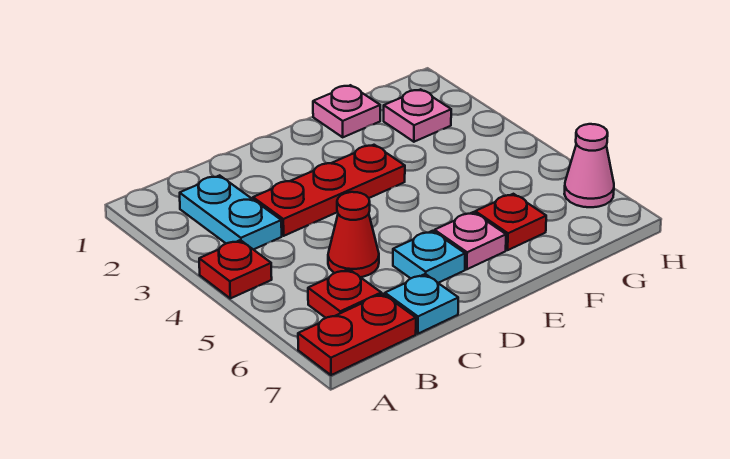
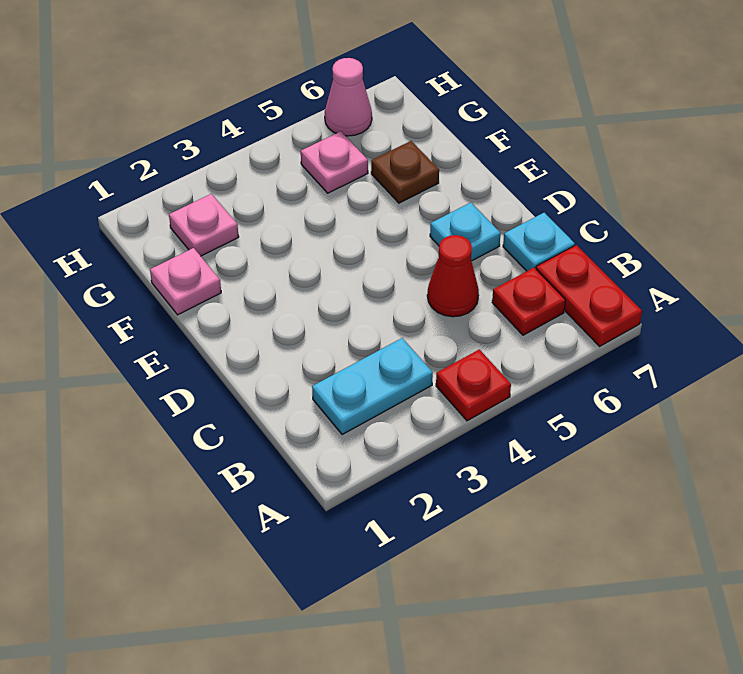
red 1x3 plate [253,145,405,236] -> none
pink 1x1 plate [434,212,506,269] -> pink 1x1 plate moved to [301,131,368,193]
red 1x1 plate [475,194,546,250] -> brown 1x1 plate [371,141,439,203]

